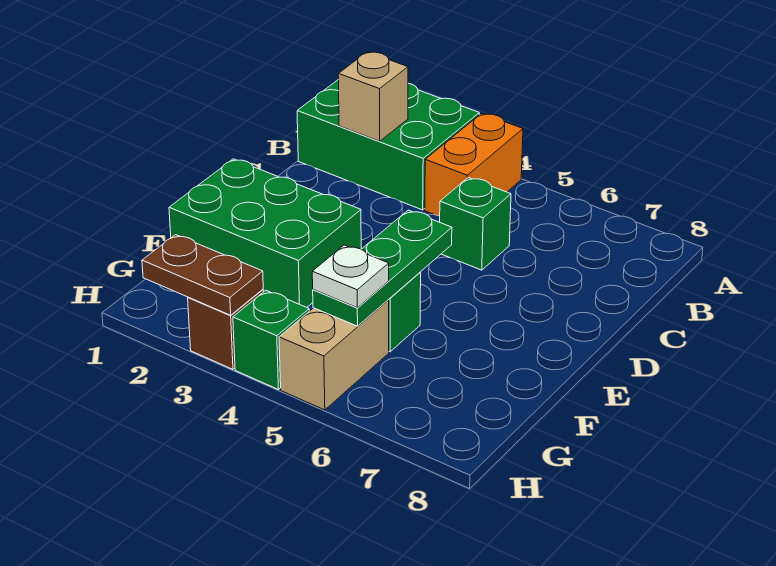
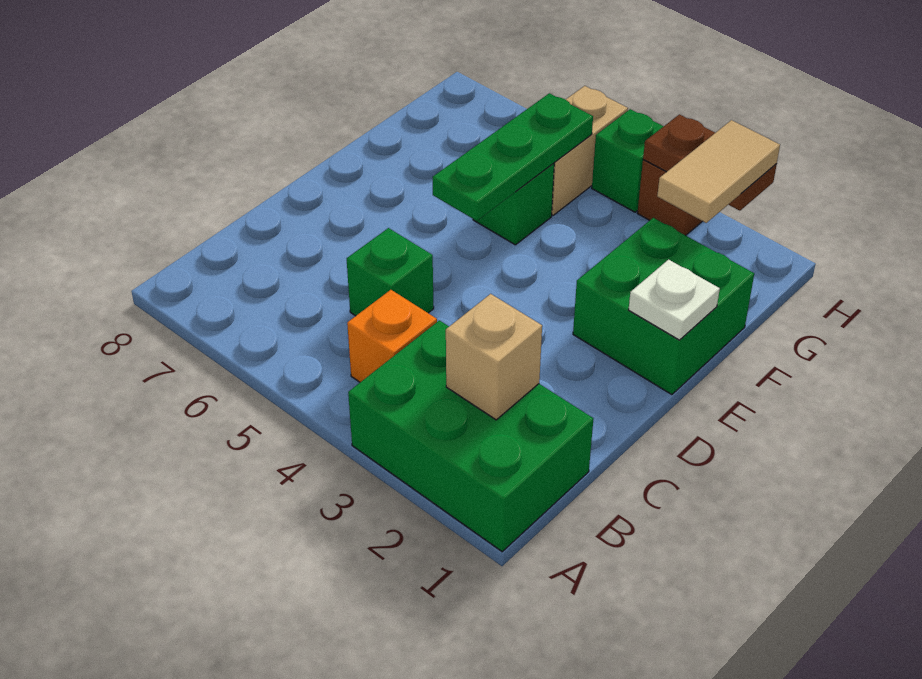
orange 1x2 brick [425,113,523,216] -> orange 1x1 brick [347,290,437,382]
green 2x3 brick [169,159,361,307] -> green 2x2 brick [573,218,754,395]
none -> tan 1x2 tile [657,120,780,223]
white 1x1 plate [312,245,389,308] -> white 1x1 plate moved to [629,260,720,340]

